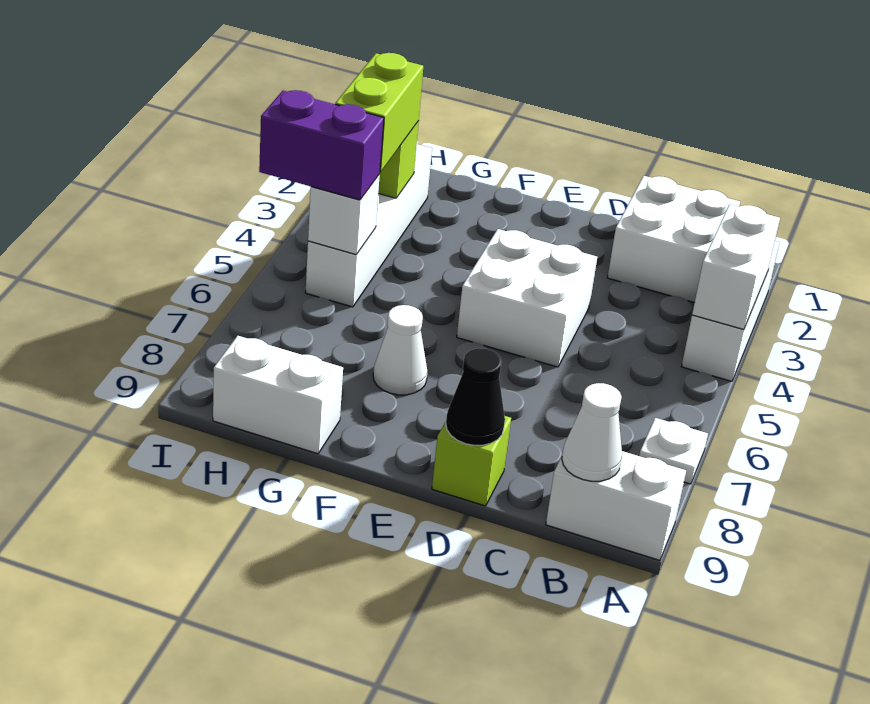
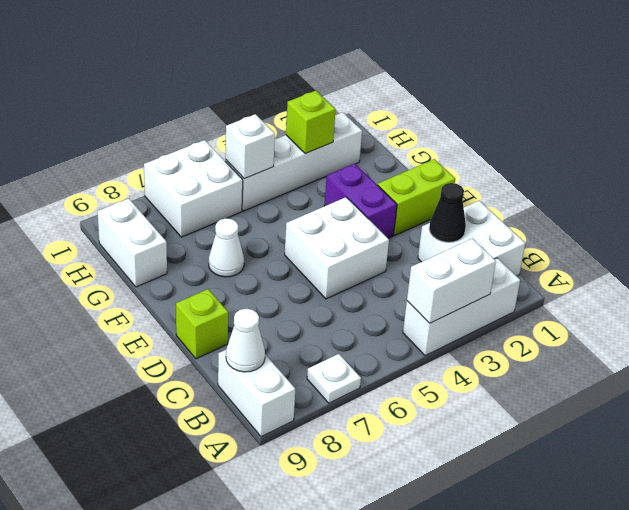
black 1x1 cone [446,348,505,445] -> black 1x1 cone moved to [429,183,466,242]
lime 1x2 brick [335,53,423,172] -> lime 1x2 brick moved to [378,159,455,235]
purple 1x2 brick [259,90,384,200] -> purple 1x2 brick moved to [324,164,397,239]
none -> white 2x2 brick [144,140,243,237]

